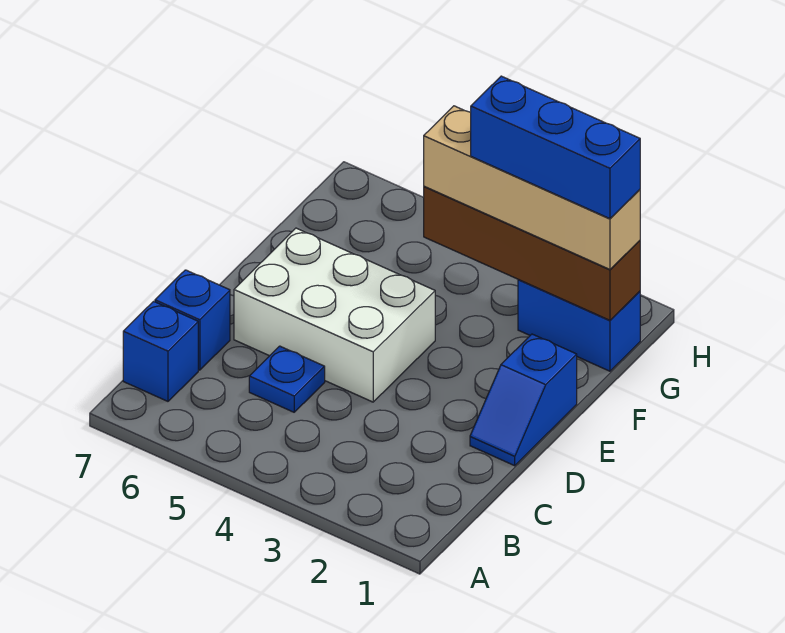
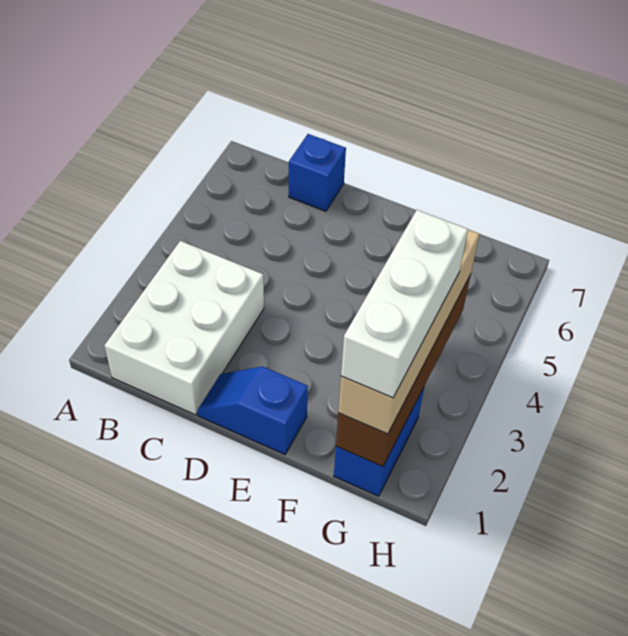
blue 1x1 brick [123,301,198,401] -> none
blue 1x1 plate [249,346,325,412] -> none
white 2x3 brick [234,228,435,402] -> white 2x3 brick moved to [105,241,264,415]
blue 1x3 brick [471,76,640,219] -> white 1x3 brick [341,210,468,398]

